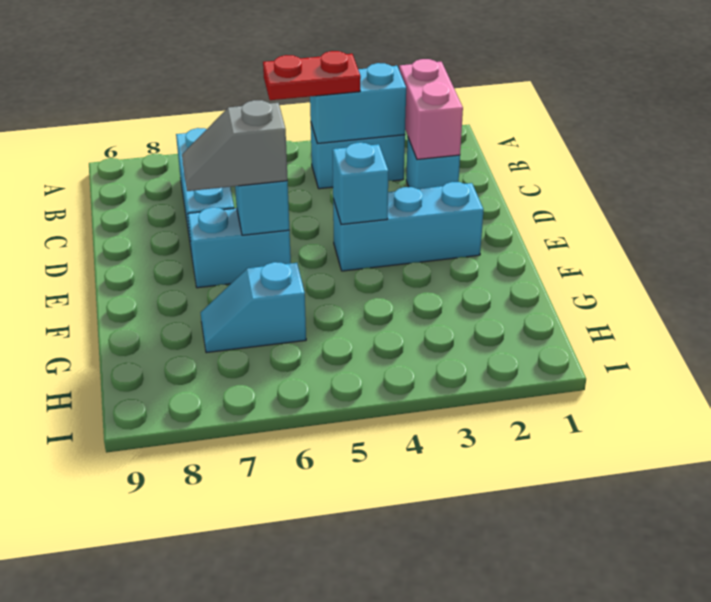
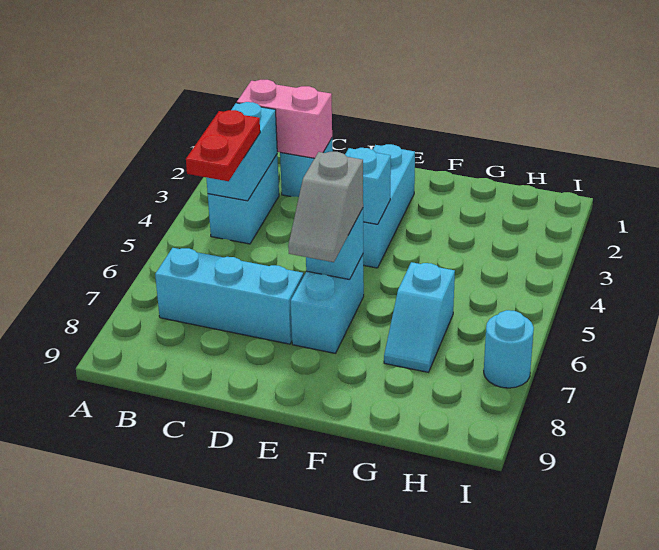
none -> cyan 1x1 round brick [484,310,534,388]

